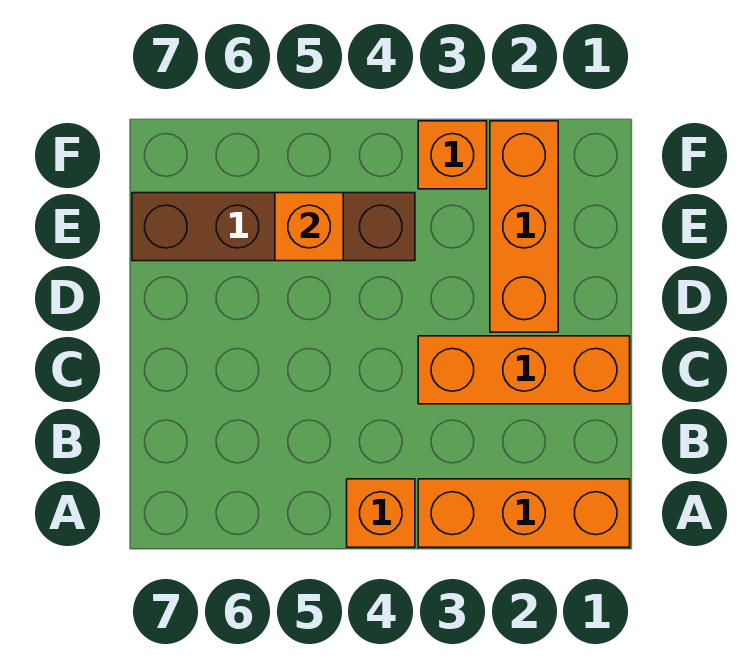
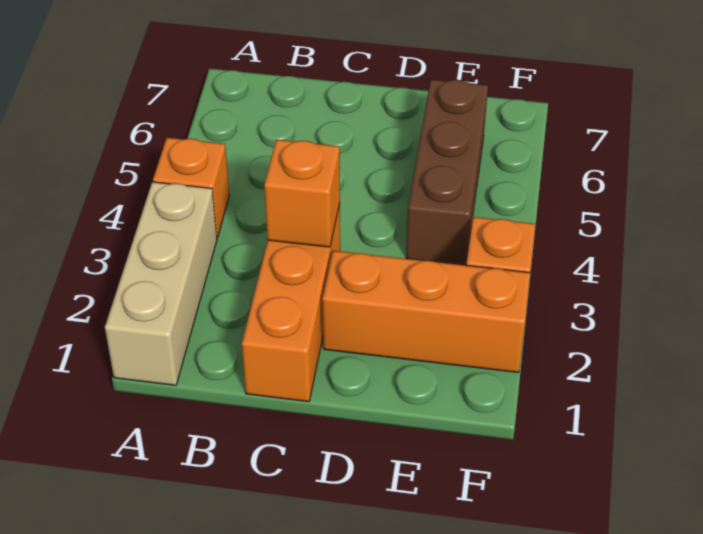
orange 1x3 brick [418,479,630,547] -> tan 1x3 brick [105,182,217,385]
brown 1x4 brick [132,193,415,261] -> brown 1x3 brick [406,80,488,265]
orange 1x1 brick [275,193,343,261] -> orange 1x1 brick moved to [264,139,340,247]

